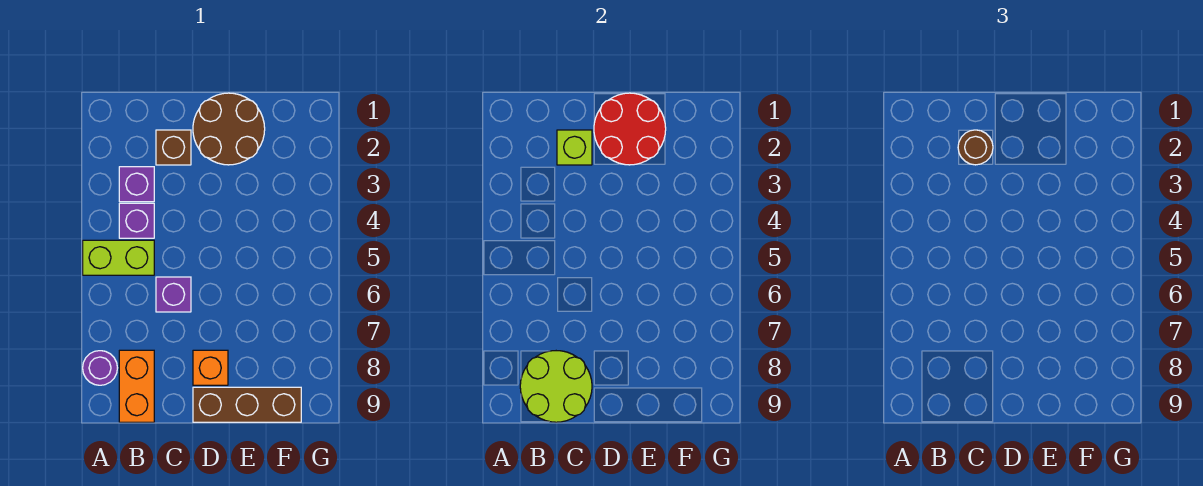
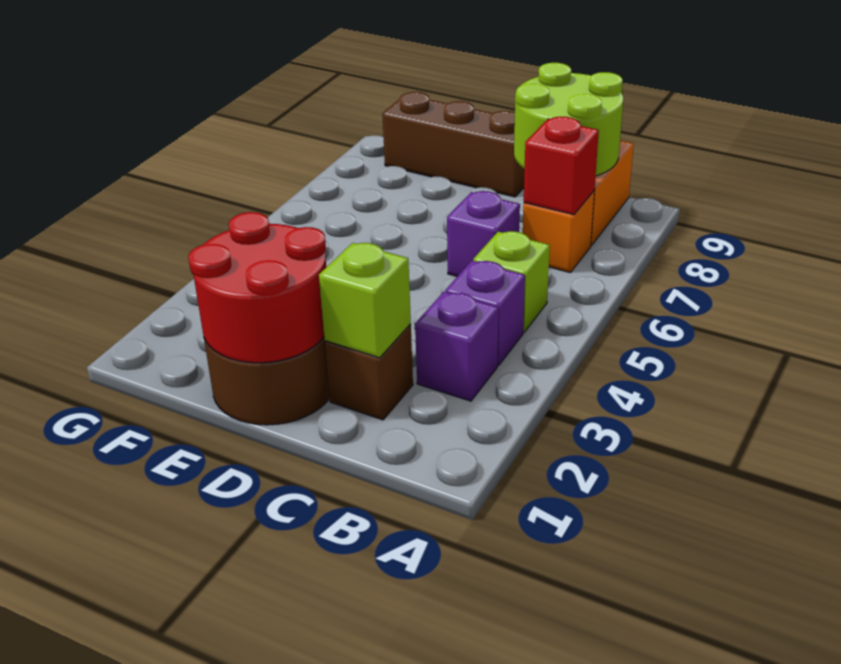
lime 1x2 brick [83,240,154,275] -> lime 1x1 brick [473,231,550,332]
purple 1x1 round brick [83,351,117,385] -> none
none -> red 1x1 brick [524,117,599,215]
brown 1x1 round brick [958,130,993,165] -> none
orange 1x1 brick [193,350,228,385] -> orange 1x1 brick moved to [523,191,594,273]

